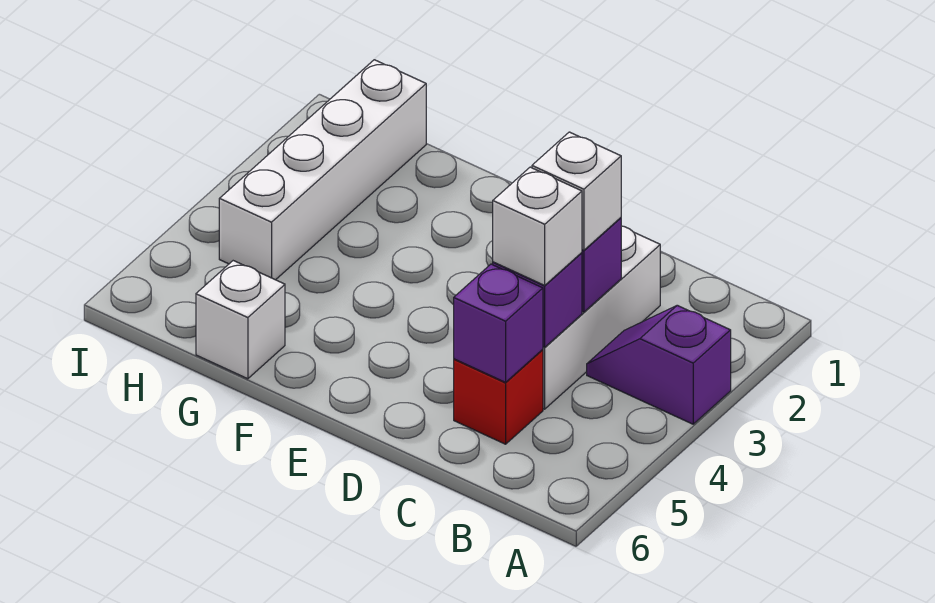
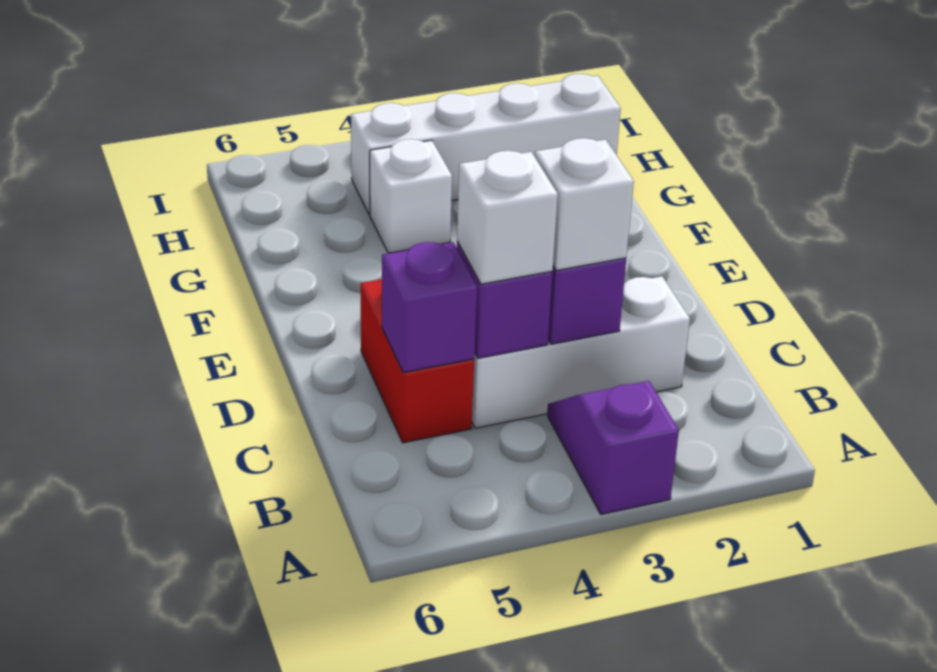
red 1x1 brick [454,350,543,444] -> red 1x2 brick [361,279,474,443]
white 1x1 brick [196,261,285,379] -> white 1x1 brick moved to [370,139,452,253]

